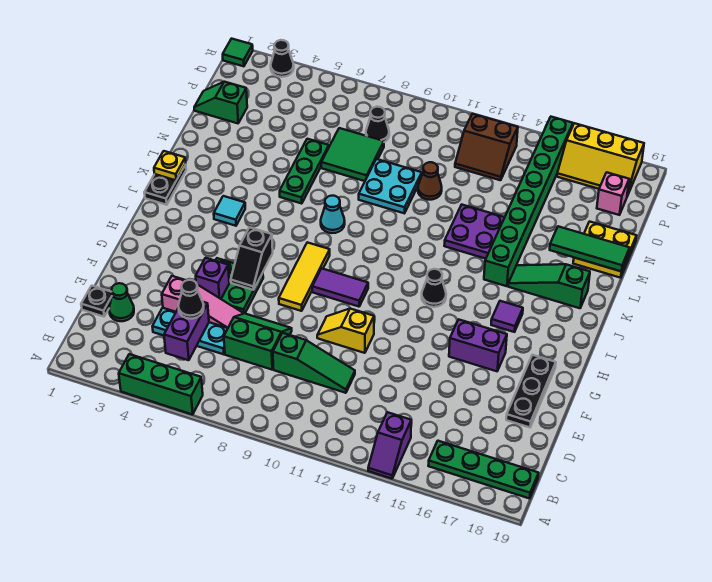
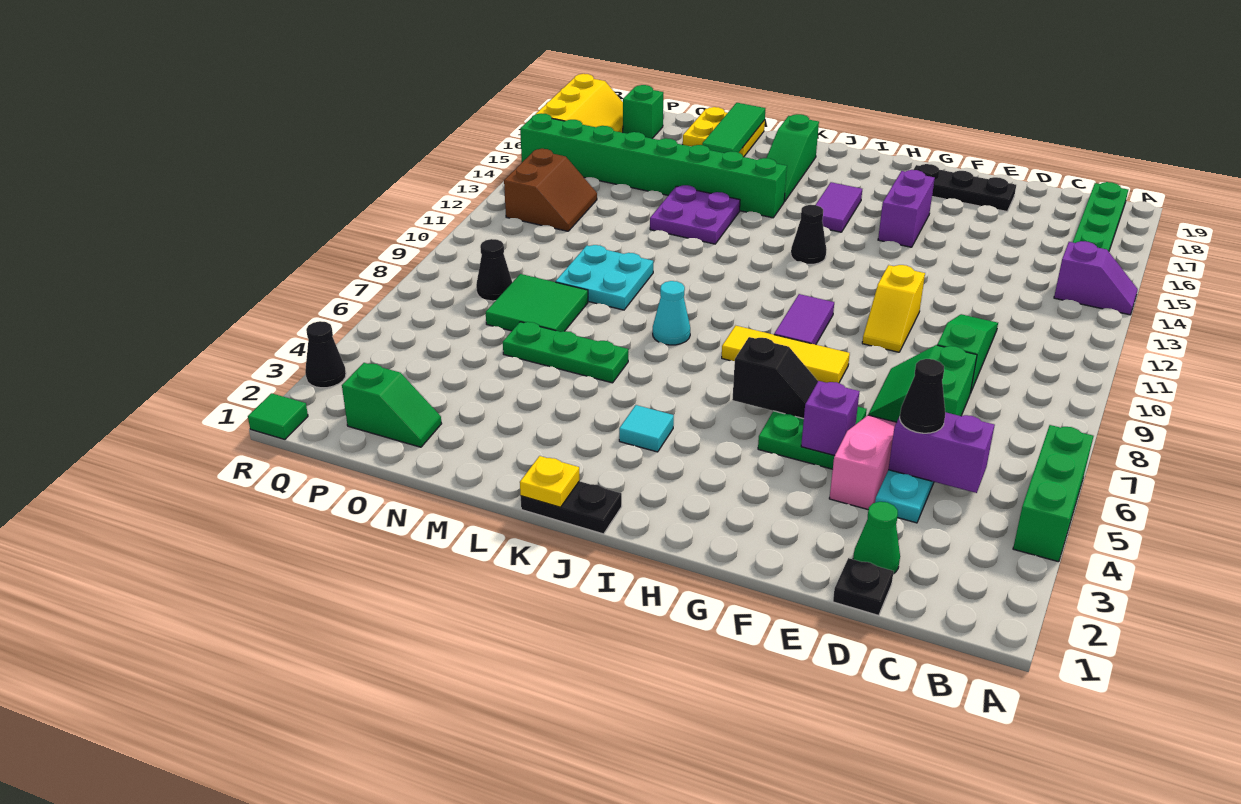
purple 1x1 tile [491,301,523,332] -> purple 1x2 tile [816,182,862,232]
brown 1x1 cone [418,162,442,200] -> none
green 1x2 slope [194,82,247,123] -> green 1x2 slope turned to [342,363,442,447]
pink 1x1 brick [597,172,629,215] -> green 1x1 brick [623,85,663,138]

